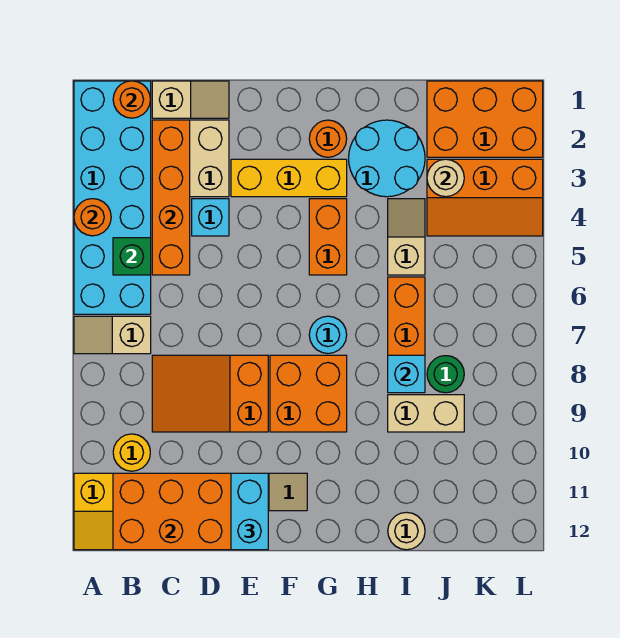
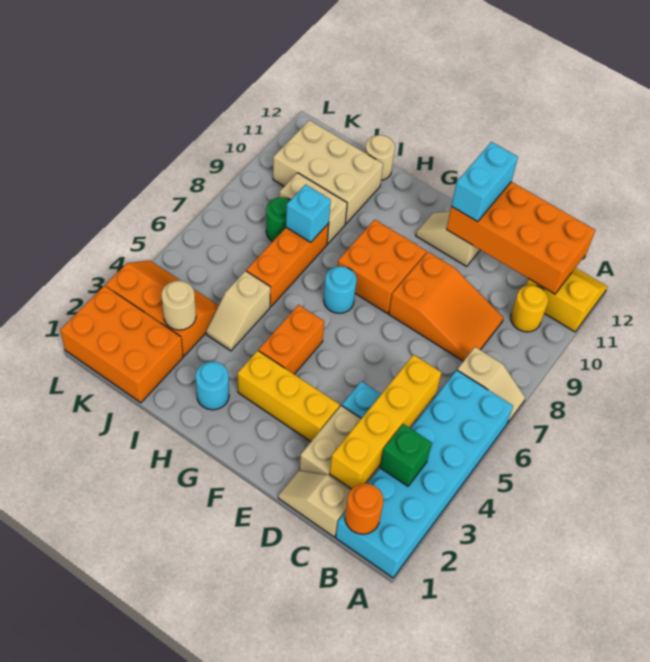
orange 1x1 round brick [74,199,111,236] -> none
green 1x1 brick [113,238,151,275] -> green 1x1 brick moved to [380,424,432,486]
orange 1x4 brick [152,120,190,275] -> yellow 1x4 brick [330,355,441,489]
orange 1x1 round brick [309,120,347,157] -> none
cyan 2x2 round brick [349,120,425,197] -> cyan 1x1 round brick [195,362,229,410]
none -> tan 2x3 brick [273,120,383,224]

